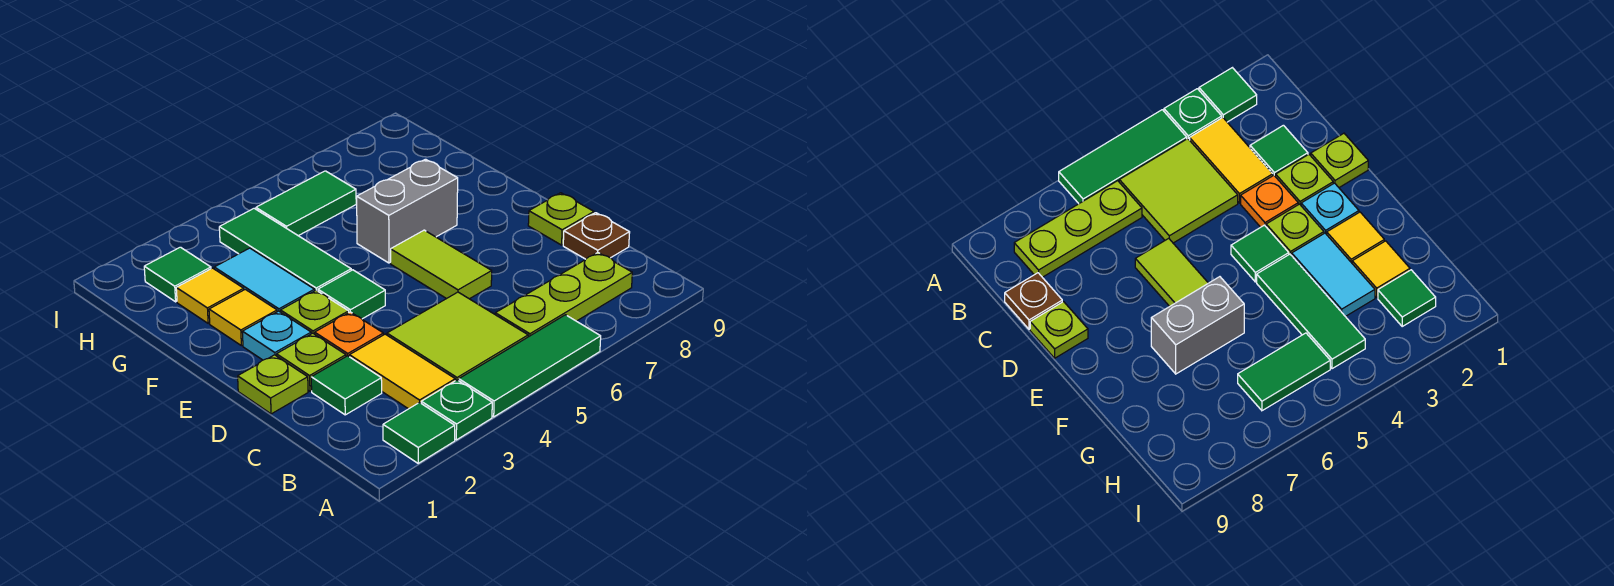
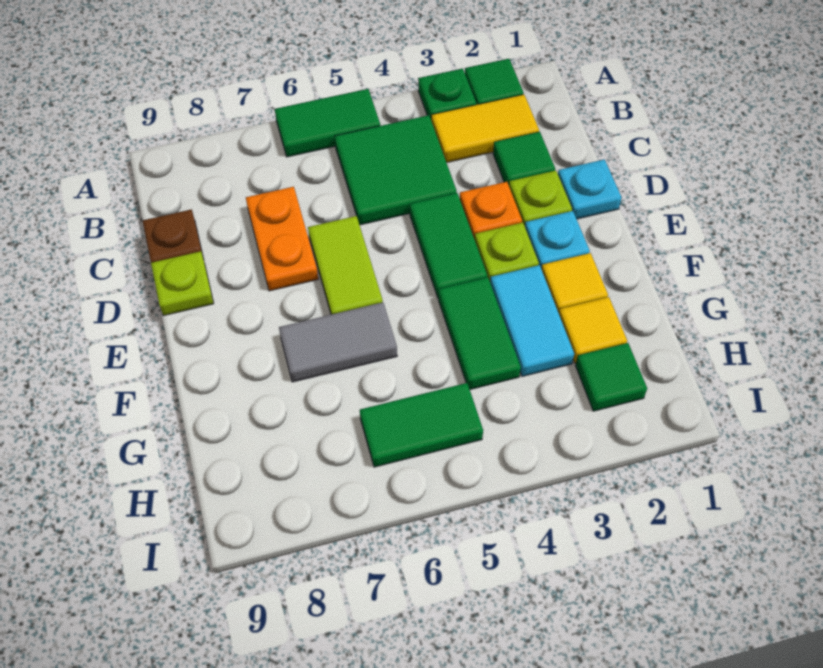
green 1x3 tile [459,315,601,417] -> green 1x2 tile [275,89,380,157]
yellow 1x2 tile [349,334,455,409] -> yellow 1x2 tile turned to [431,94,539,163]
lime 2x2 tile [387,292,528,381] -> green 2x2 tile [335,115,457,225]
lime 1x3 plate [495,253,632,337] -> none
none -> orange 1x2 plate [246,187,318,291]
lime 1x1 plate [238,355,308,414] -> cyan 1x1 plate [558,159,622,219]
green 1x1 tile [318,270,385,319] -> green 1x2 tile [410,193,487,297]
green 1x3 tile [219,208,351,291] -> green 1x2 tile [438,277,521,389]
grey 1x2 brick [357,159,458,263] -> grey 1x2 tile [279,302,397,382]

